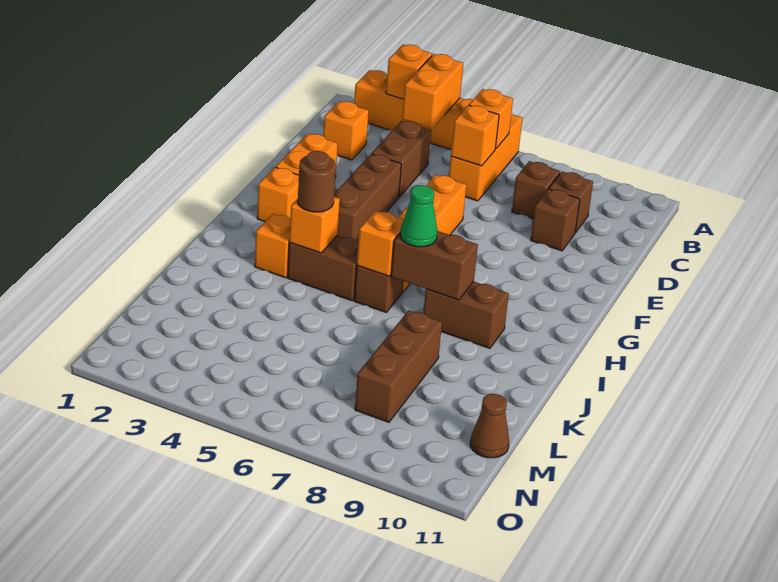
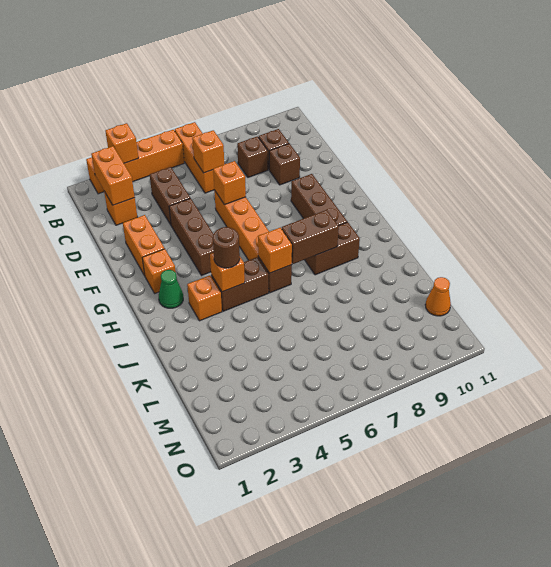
orange 1x2 brick [402,54,463,129] -> orange 1x2 brick moved to [91,146,135,205]
orange 1x1 brick [469,89,513,149] -> orange 1x1 brick moved to [213,161,246,205]
green 1x1 cone [400,185,437,247] -> green 1x1 cone moved to [159,270,183,308]
brown 1x3 brick [355,310,442,422] -> brown 1x3 brick moved to [291,174,347,226]
brown 1x1 cone [470,394,509,458] -> orange 1x1 cone [425,277,451,316]

